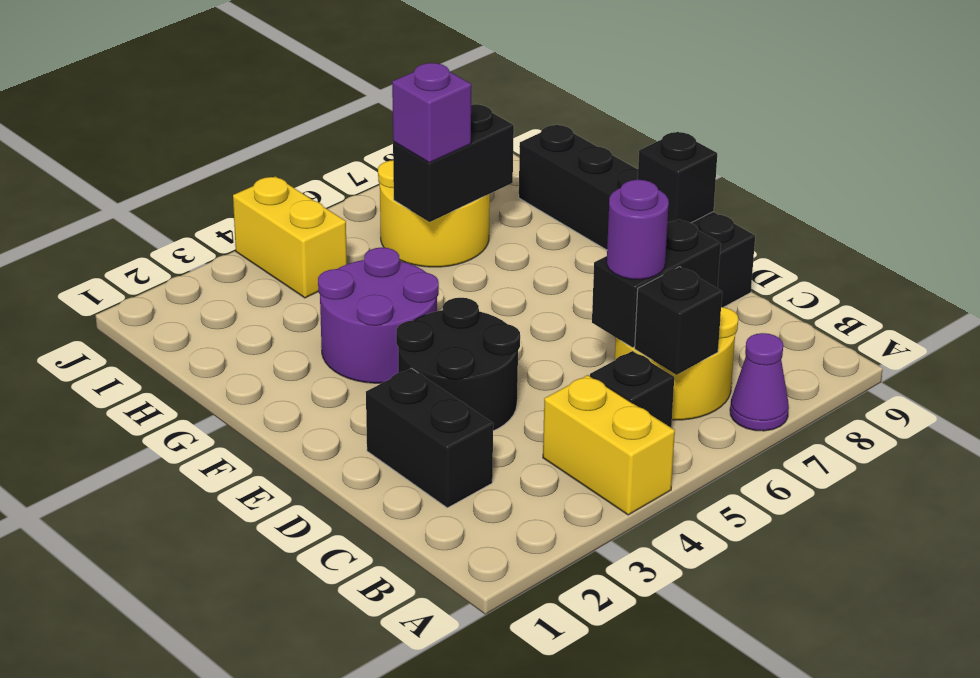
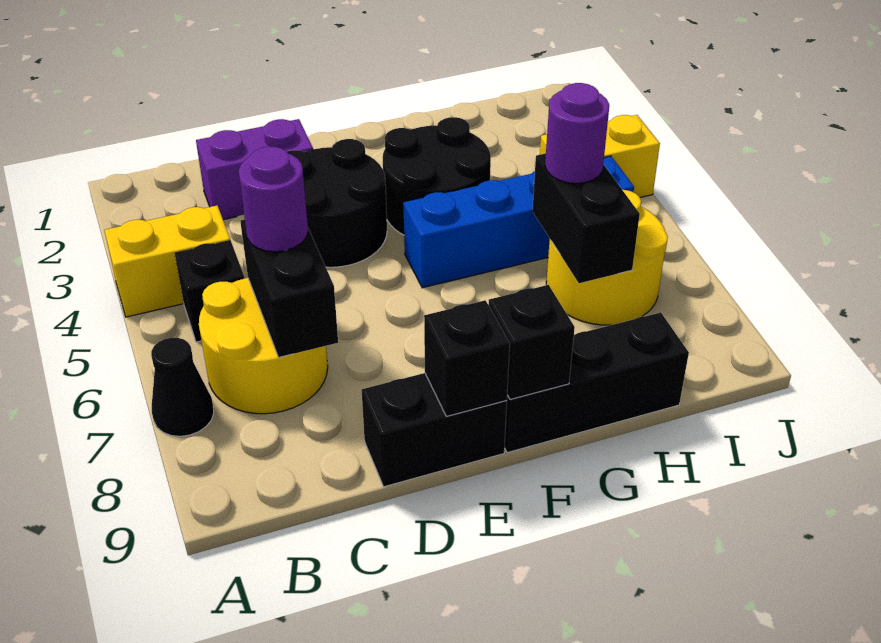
purple 1x1 cone [730,333,789,431] -> black 1x1 cone [151,338,214,436]
black 1x1 brick [635,267,722,375] -> black 1x1 brick moved to [488,285,575,400]
black 1x2 brick [366,368,493,508] -> purple 1x2 brick [196,119,313,220]
purple 2x2 round brick [318,247,439,383] -> black 2x2 round brick [383,117,491,235]
none -> blue 1x4 brick [403,156,634,288]
purple 1x1 brick [392,63,471,163] -> purple 1x1 round brick [545,83,609,183]

